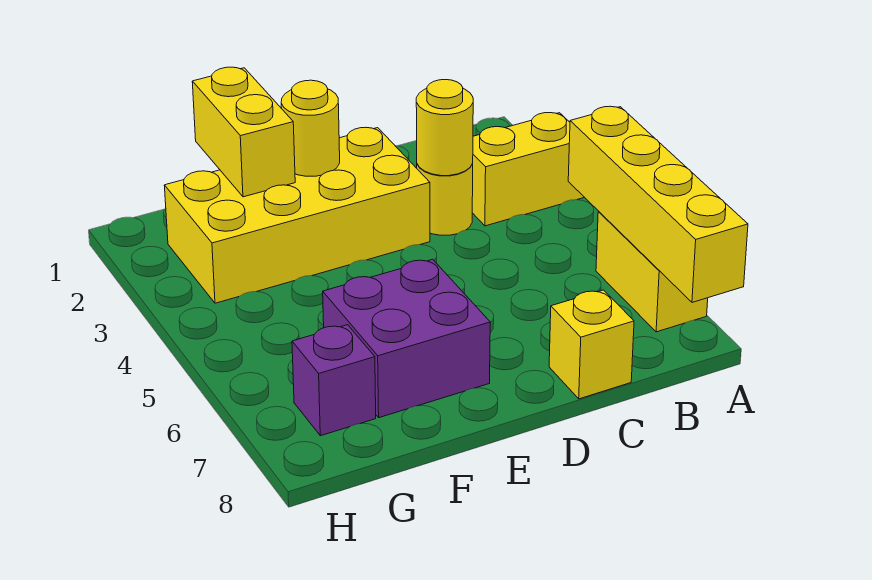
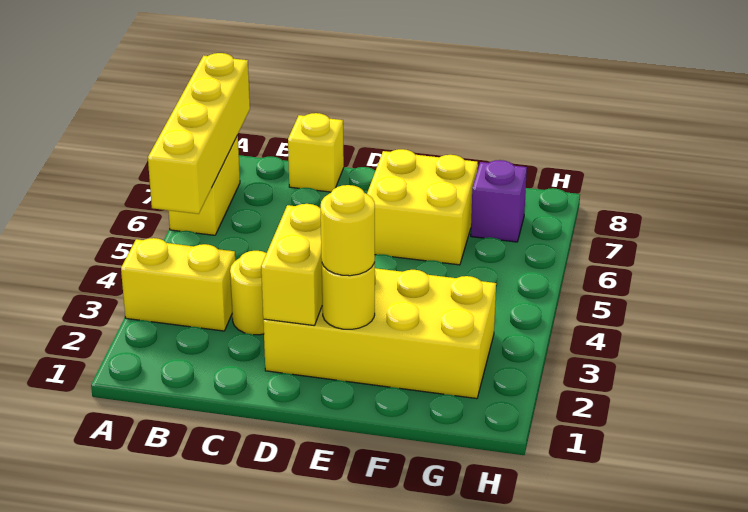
yellow 1x1 round brick [416,80,473,176] -> yellow 1x1 round brick moved to [321,185,375,276]
purple 2x2 brick [323,259,490,418] -> yellow 2x2 brick [367,149,478,265]
yellow 1x2 brick [192,67,295,197] -> yellow 1x2 brick moved to [261,204,322,325]

